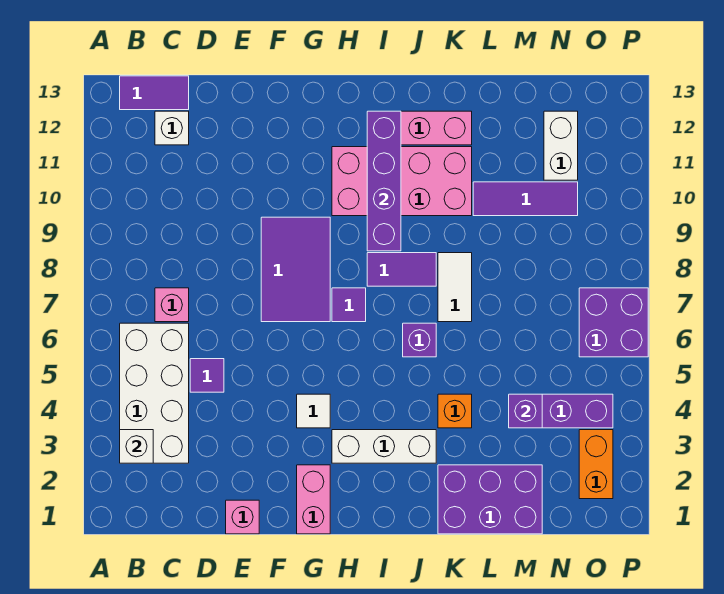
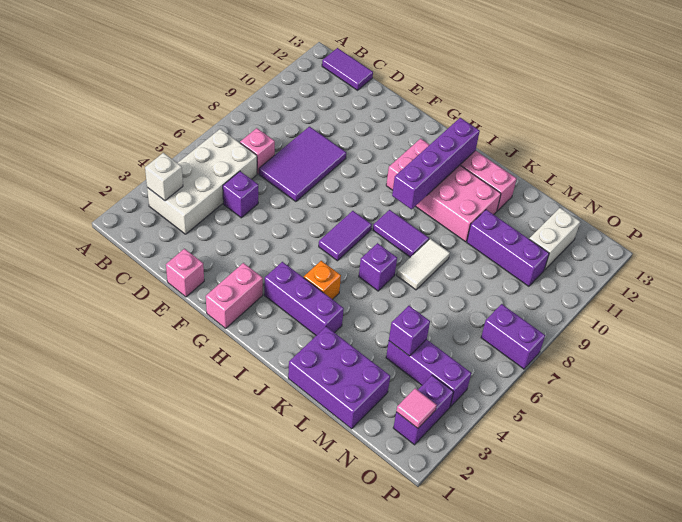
white 1x1 brick [155,111,189,145] -> none
purple 1x1 tile [190,359,224,392] -> purple 1x1 brick [223,171,258,218]
purple 2x3 tile [261,217,330,322] -> purple 2x3 tile moved to [259,127,346,202]
white 1x1 tile [297,394,330,428] -> none
white 1x3 brick [332,430,436,463] -> purple 1x3 brick [264,262,344,336]
purple 1x1 tile [332,288,366,322] -> purple 1x2 tile [319,211,372,261]
orange 1x1 brick [438,394,472,428] -> orange 1x1 brick moved to [304,261,341,300]
purple 1x3 tile [473,182,578,216] -> purple 1x3 brick [467,210,549,286]
orange 1x2 brick [579,430,613,499] -> purple 1x2 brick [393,375,454,445]
none -> pink 1x1 tile [396,388,437,428]
purple 2x2 brick [579,288,648,357] -> purple 1x2 brick [481,304,545,369]

